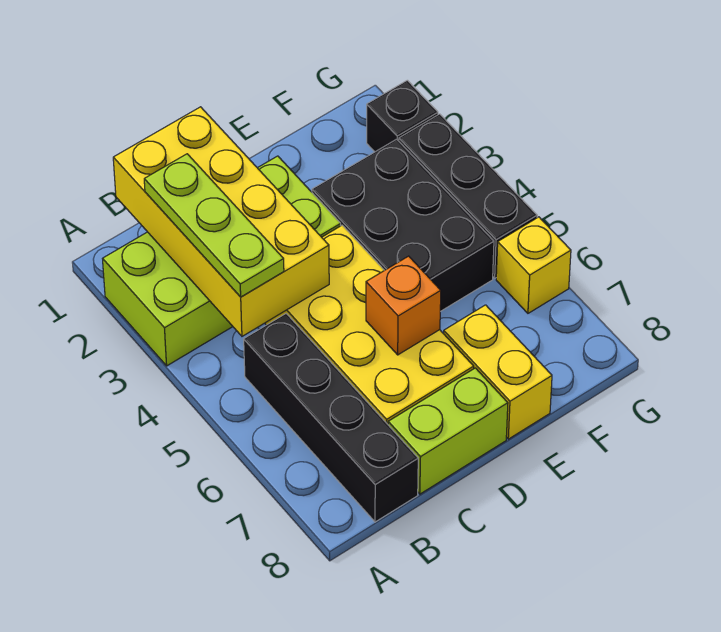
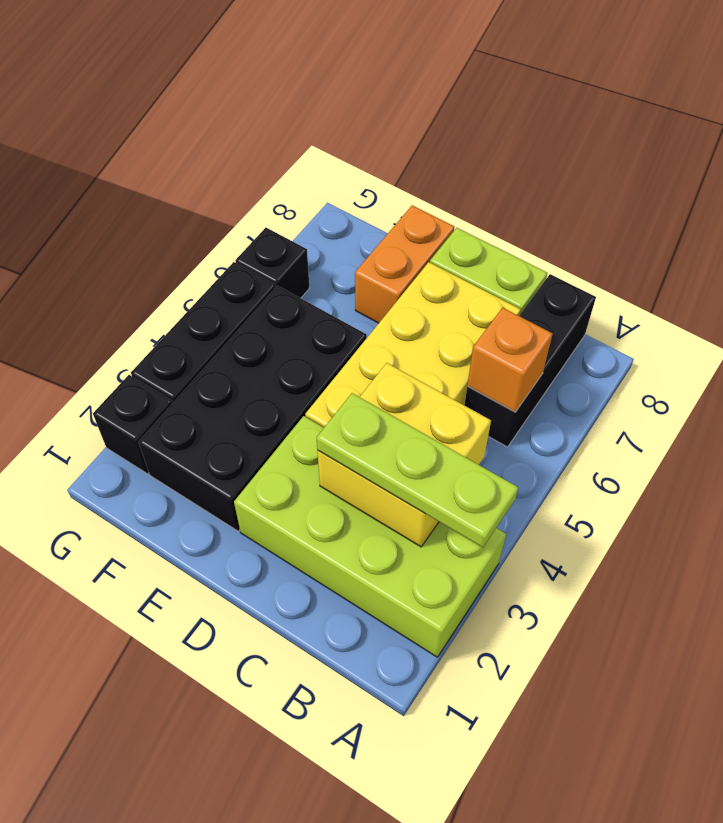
yellow 2x4 brick [113,107,329,336] -> yellow 2x2 brick [317,363,491,547]
lime 1x3 plate [144,154,284,297] -> lime 1x3 plate turned to [317,393,518,547]
black 1x4 brick [244,314,418,522] -> black 1x3 brick [464,274,596,447]
orange 1x1 brick [366,256,441,355] -> orange 1x1 brick moved to [467,308,553,412]
black 2x3 brick [312,139,494,312] -> black 2x4 brick [138,286,367,531]
yellow 1x2 brick [444,305,552,439] -> orange 1x2 brick [355,205,454,323]
yellow 1x1 brick [496,217,571,313] -> black 1x1 brick [235,228,310,298]

